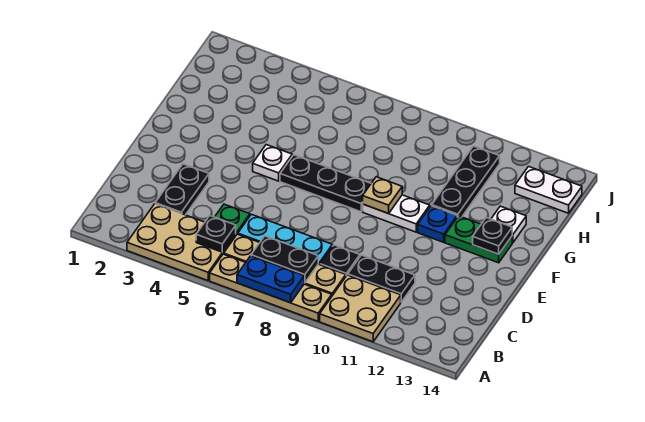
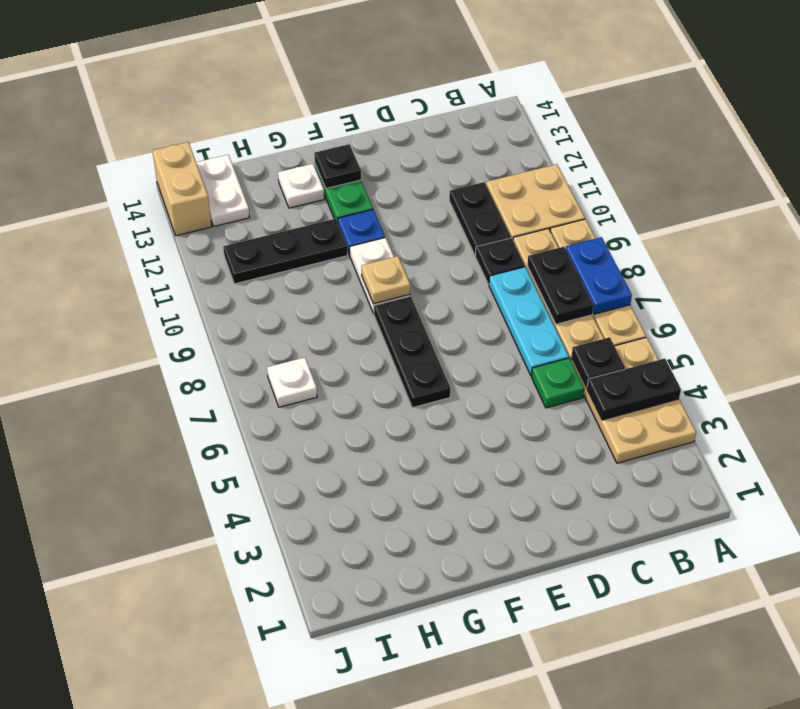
black 1x2 plate [155,164,209,215] -> black 1x2 plate moved to [587,359,681,420]
white 1x1 plate [253,145,292,181] -> white 1x1 plate moved to [267,357,317,407]
none -> tan 1x2 brick [153,142,212,236]

